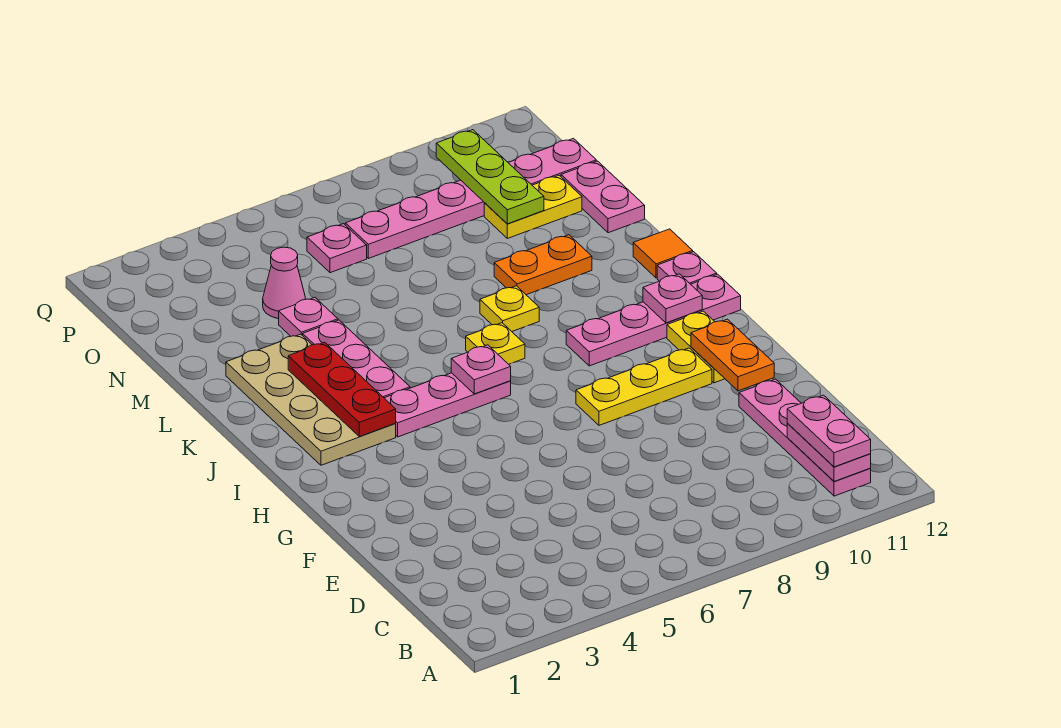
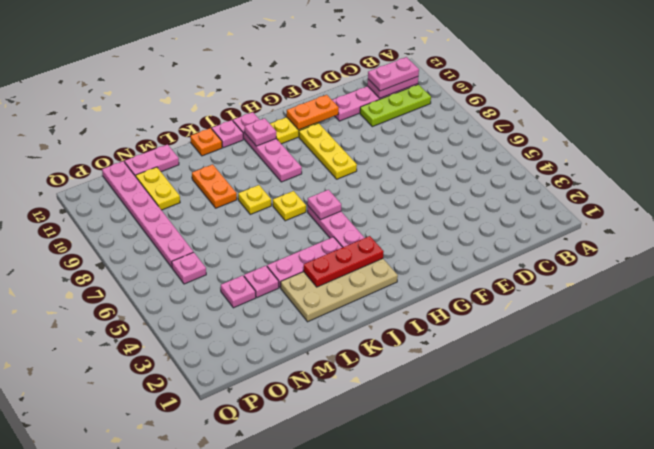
orange 1x1 tile [633,229,693,278] -> orange 1x1 plate [190,128,222,156]
pink 1x1 cone [263,247,305,318] -> pink 1x1 plate [221,275,256,308]
lime 1x3 plate [436,130,544,224] -> lime 1x3 plate moved to [360,85,431,127]

